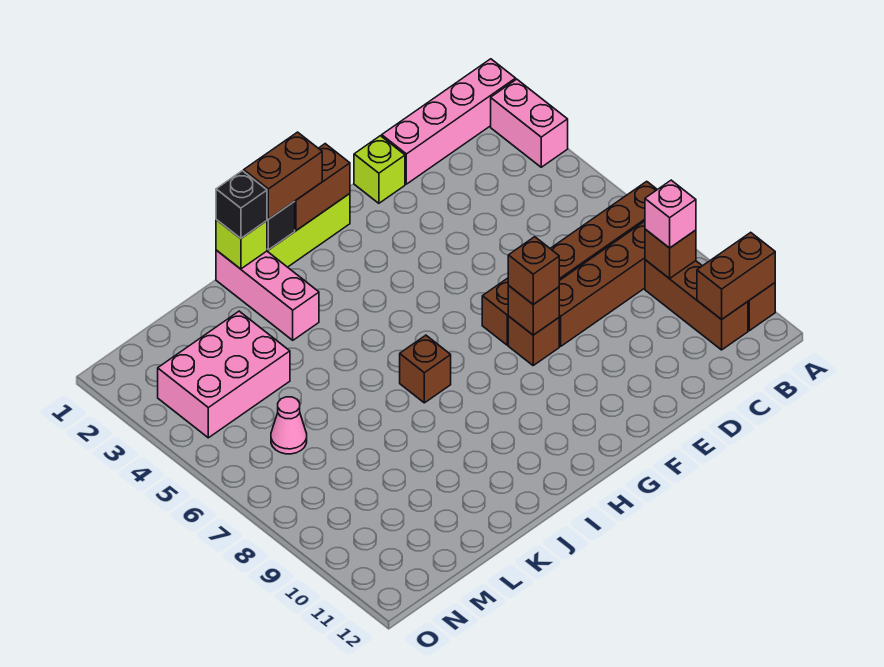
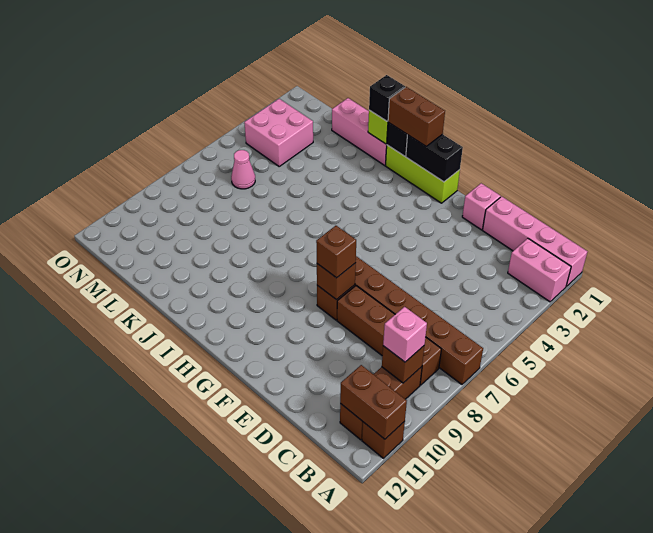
pink 1x2 brick [491,79,568,167] -> pink 1x2 brick turned to [508,238,571,302]
lime 1x1 brick [354,136,405,203] -> pink 1x1 brick [462,183,501,230]
brown 1x2 brick [294,144,350,231] -> black 1x2 brick [406,134,463,182]
brown 1x1 brick [400,335,451,403] -> none
pink 1x3 brick [216,250,319,340] -> pink 1x3 brick turned to [332,98,387,165]
pink 2x3 brick [158,311,290,438] -> pink 2x2 brick [244,99,313,166]

